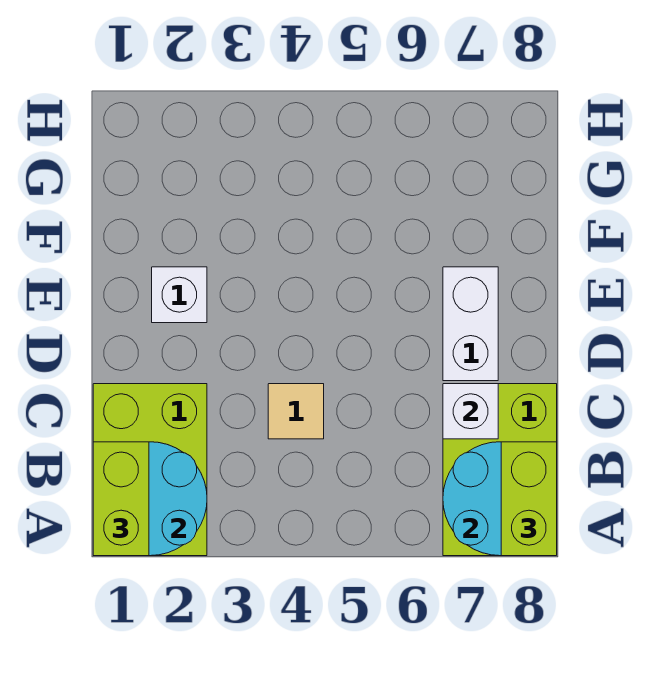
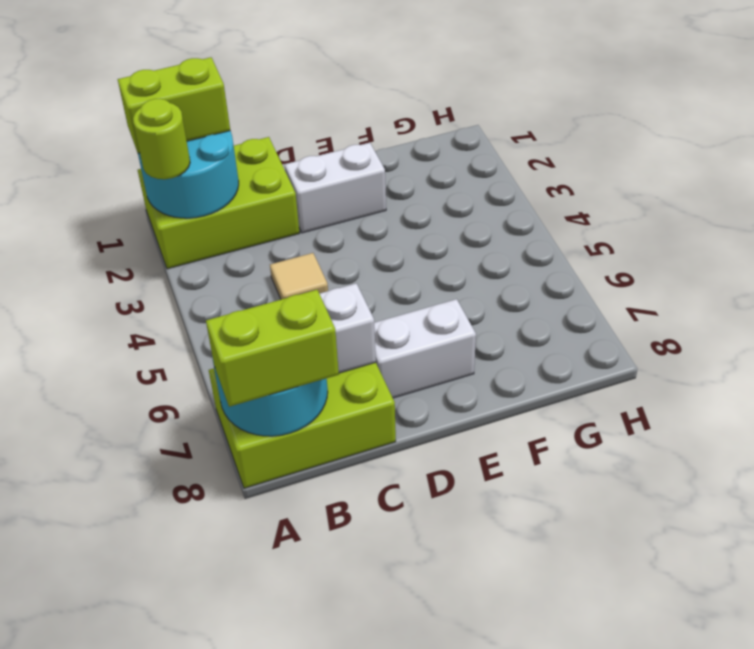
none -> lime 1x1 round brick [133,99,190,179]
white 1x1 brick [152,267,207,323] -> white 1x2 brick [285,143,386,233]

